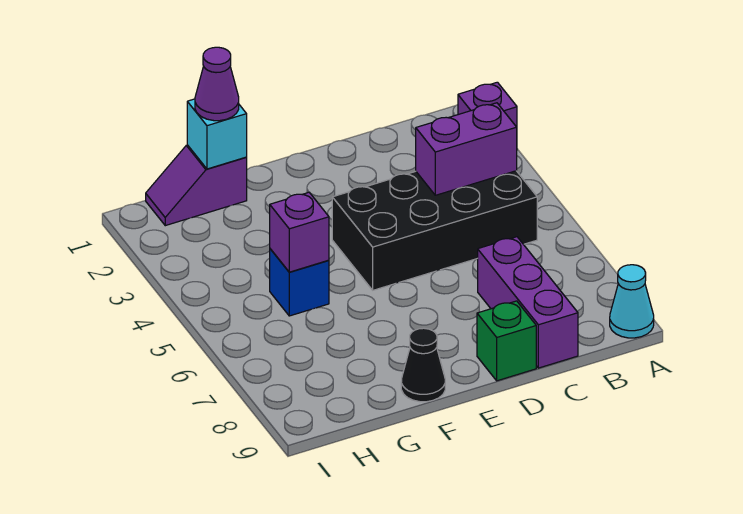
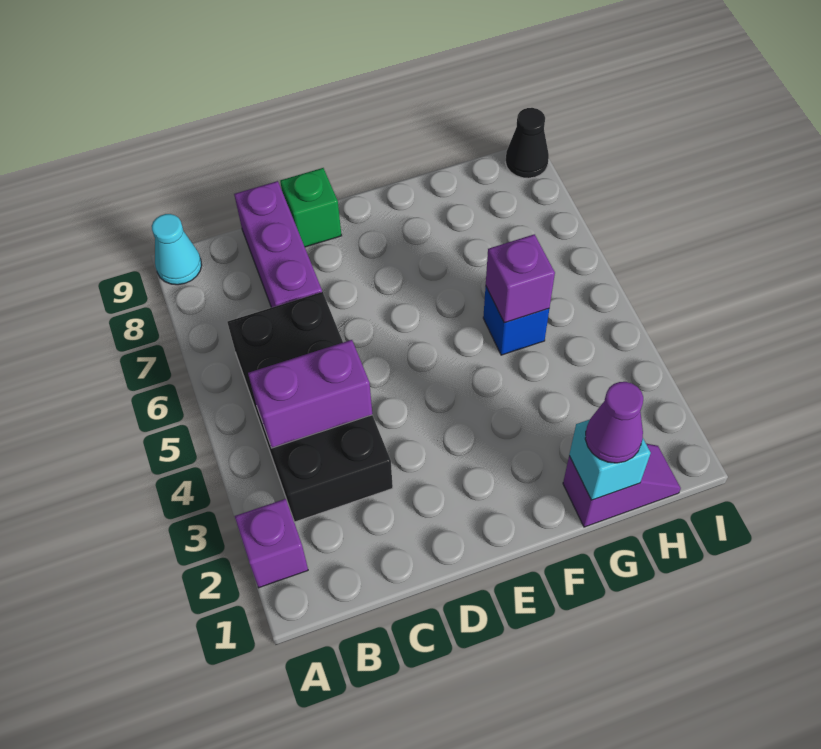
black 2x4 brick [332,171,537,290] -> black 2x4 brick turned to [227,292,393,522]
black 1x1 cone [401,328,445,402] -> black 1x1 cone moved to [505,108,549,178]

